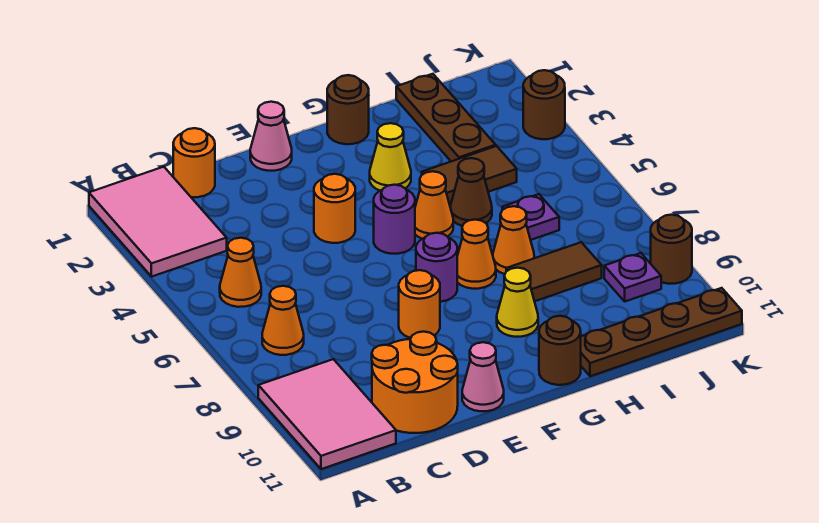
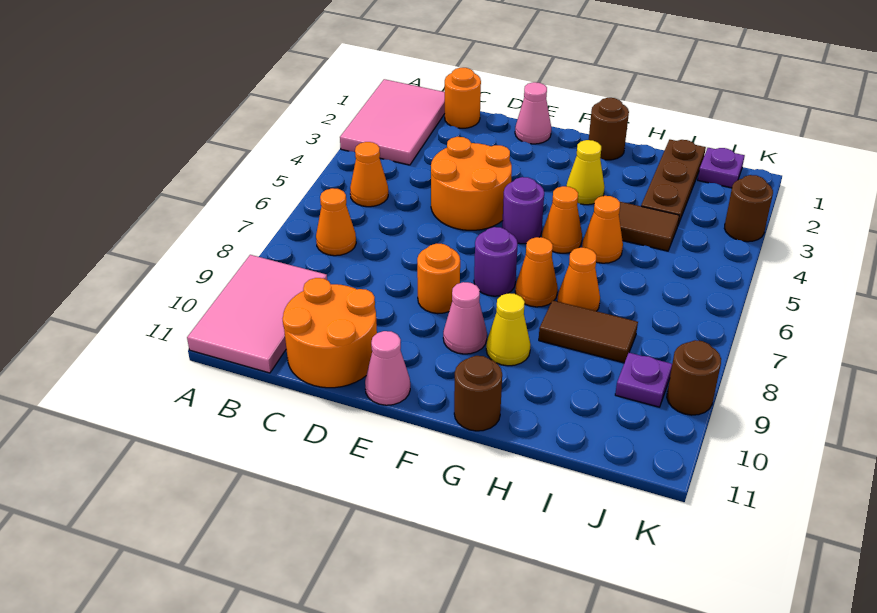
orange 1x1 round brick [314,174,355,243] -> orange 2x2 round brick [431,137,512,230]
none -> pink 1x1 cone [443,282,487,354]
brown 1x1 cone [450,158,492,226] -> orange 1x1 cone [582,196,623,263]
brown 1x4 plate [581,288,742,376] -> none
purple 1x1 plate [502,194,559,240] -> purple 1x1 plate moved to [698,148,745,188]

